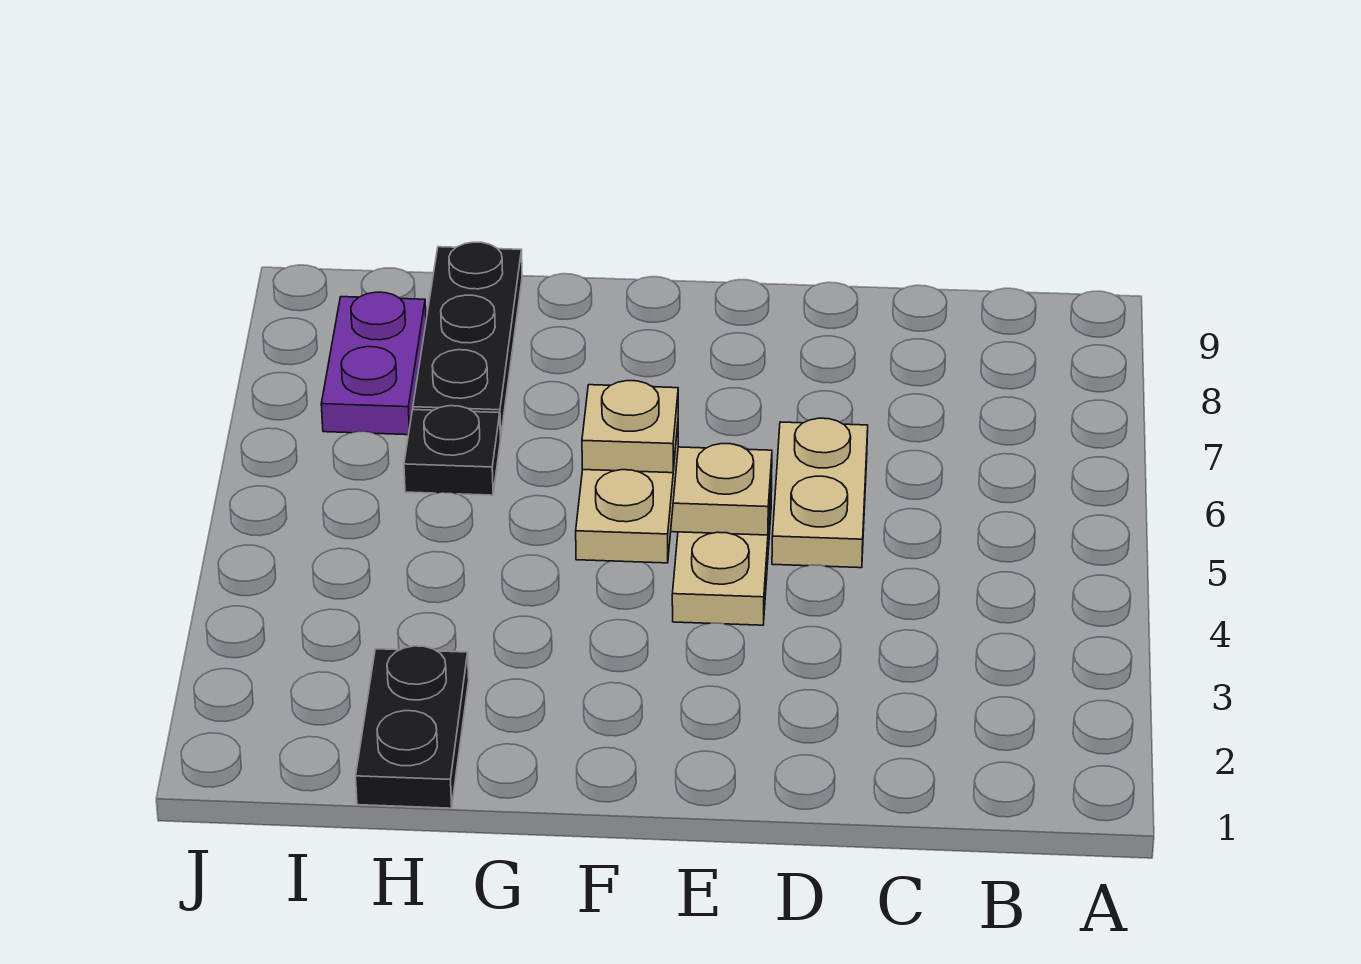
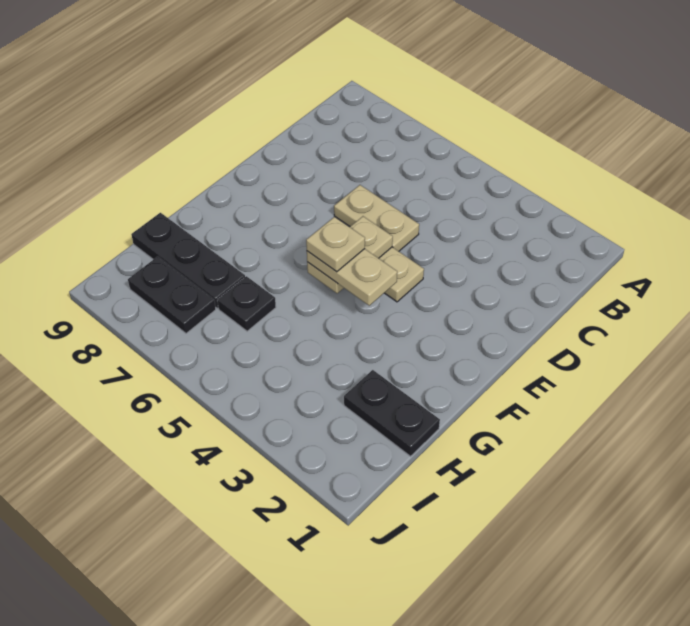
purple 1x2 plate [321,292,426,435] -> black 1x2 plate [128,257,216,333]

